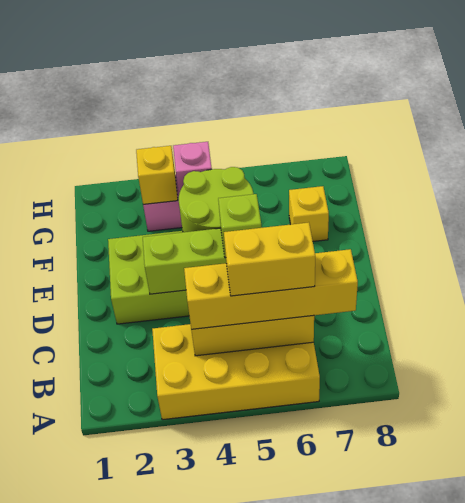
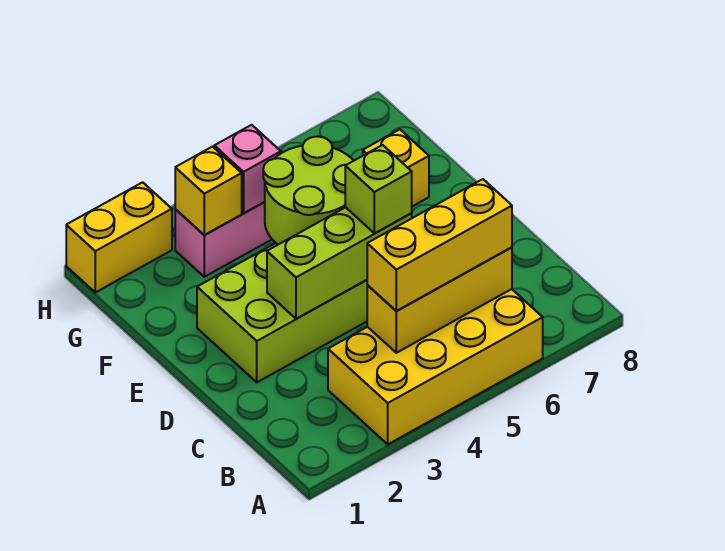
yellow 1x4 brick [184,249,358,329] -> yellow 1x3 brick [367,179,512,311]
yellow 1x2 brick [224,222,315,296] -> yellow 1x2 brick moved to [66,182,172,292]

